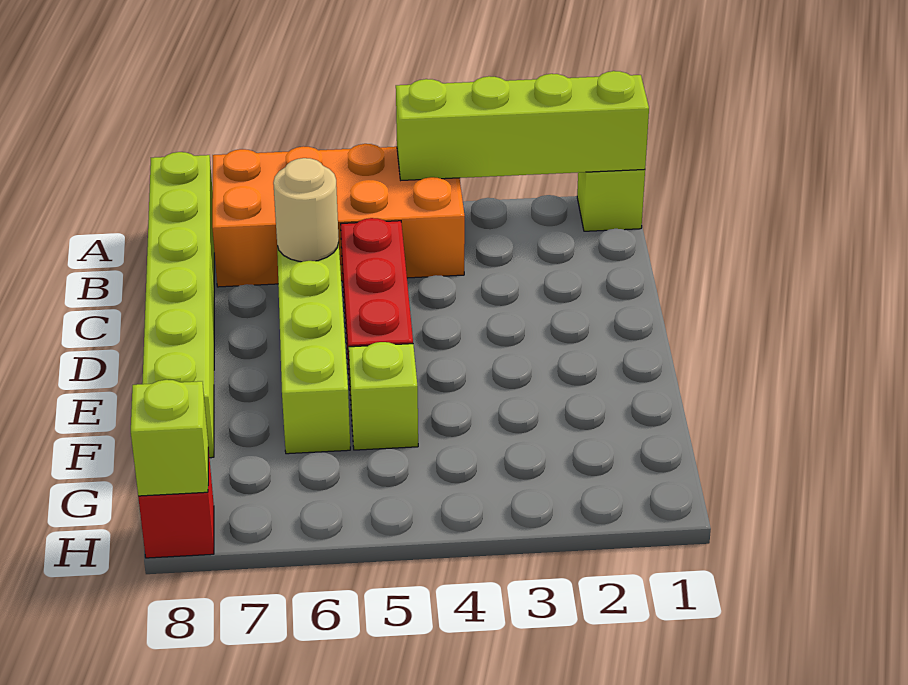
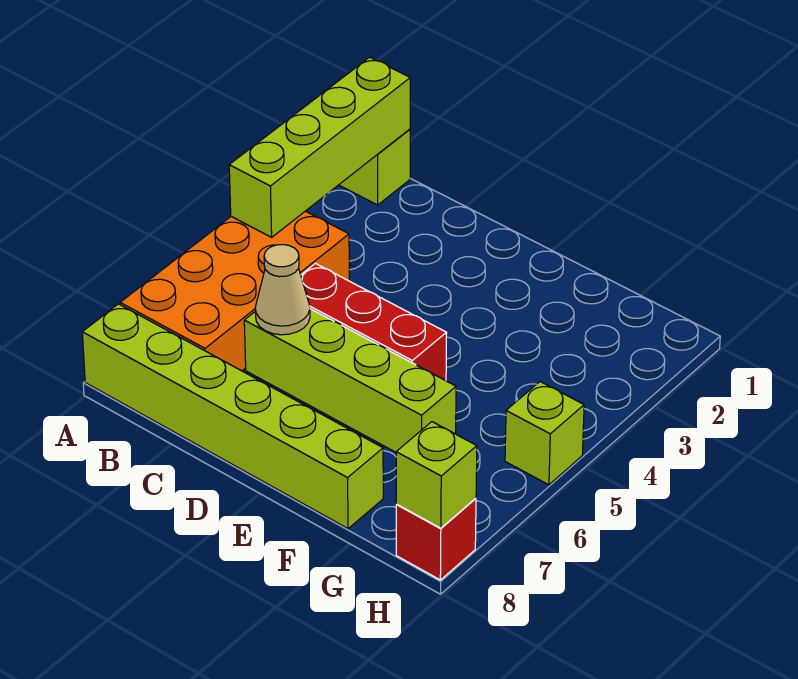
tan 1x1 round brick [273,158,339,262] -> tan 1x1 cone [255,245,310,335]
lime 1x1 brick [349,342,418,450] -> lime 1x1 brick moved to [505,382,584,485]

